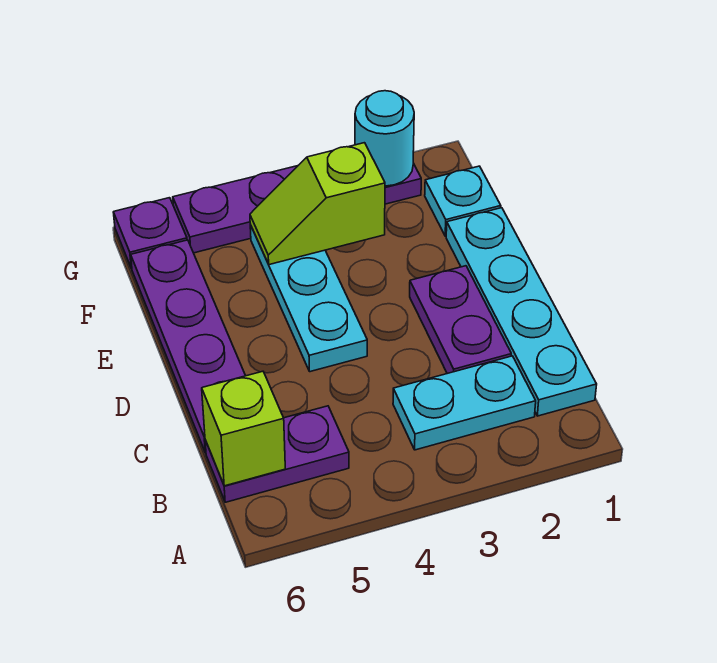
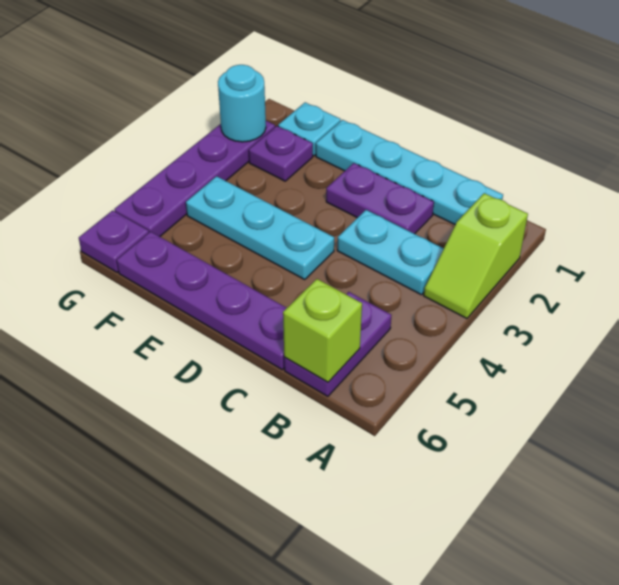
cyan 1x2 plate [393,356,536,450] -> cyan 1x2 plate turned to [337,210,444,295]
none -> purple 1x1 plate [249,126,313,181]
lime 1x2 slope [250,143,385,265] -> lime 1x2 slope moved to [424,193,528,318]

